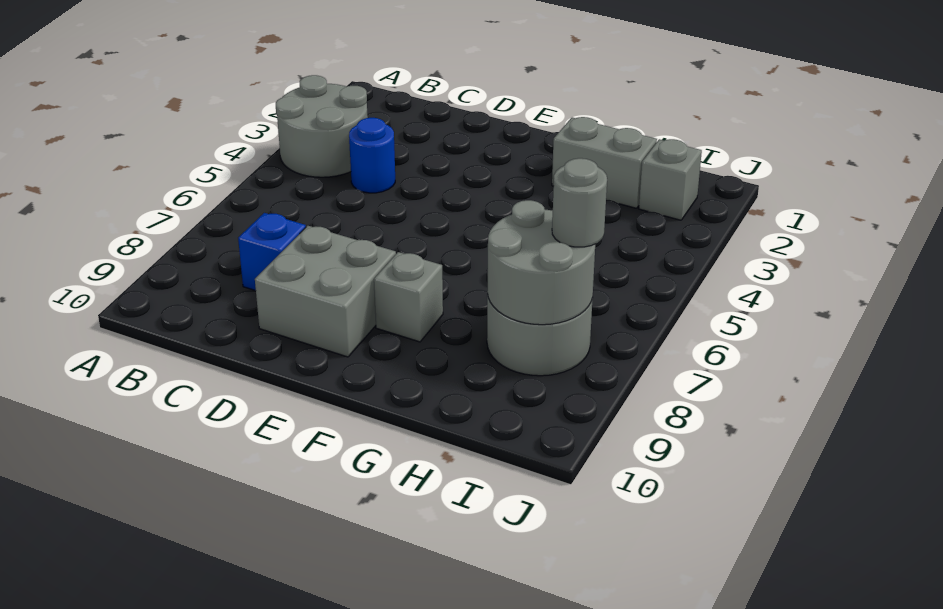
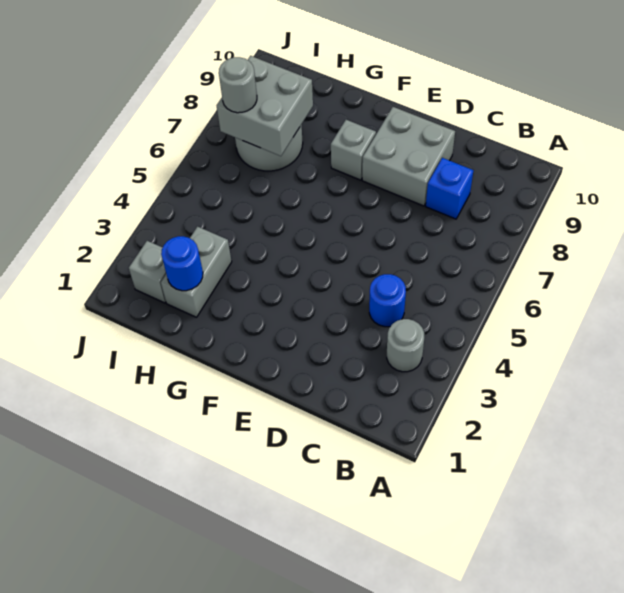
grey 2x2 round brick [276,75,368,177] -> grey 1x1 round brick [387,319,424,372]
grey 1x2 brick [552,117,657,208] -> grey 1x2 brick turned to [161,227,232,317]
none -> blue 1x1 round brick [161,236,203,291]
grey 2x2 round brick [487,200,595,325] -> grey 2x2 brick [217,56,313,156]

